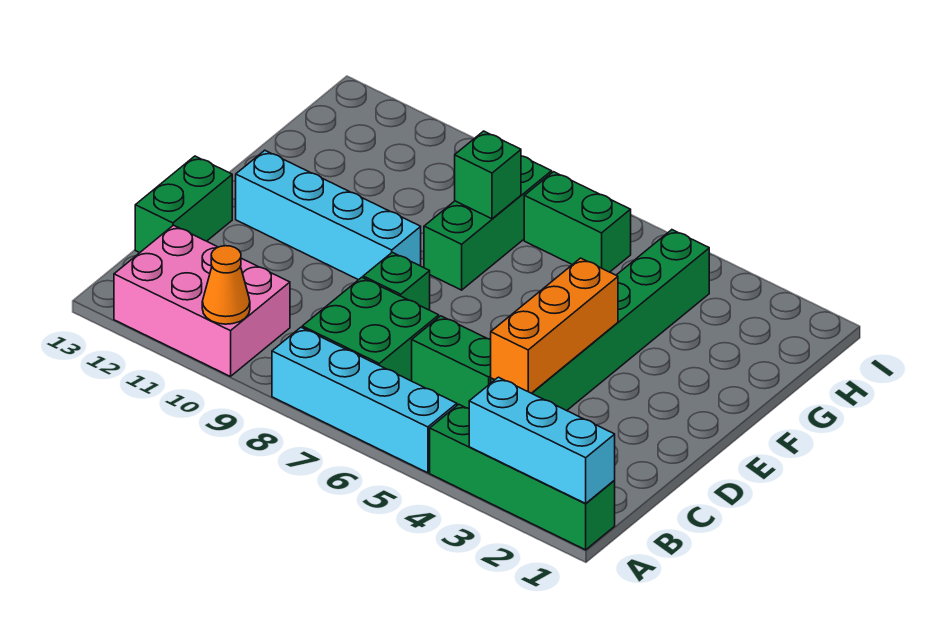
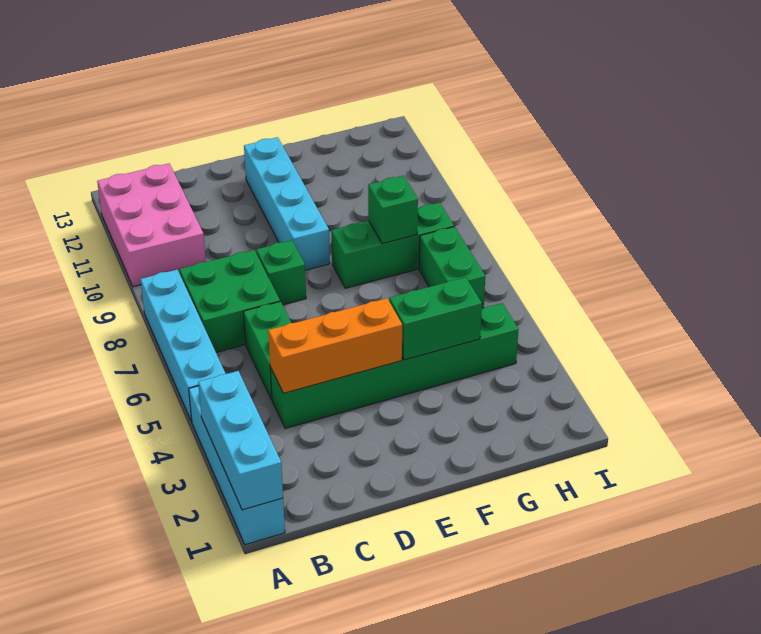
green 1x4 brick [430,404,615,550] -> cyan 1x4 brick [189,386,285,545]
orange 1x1 cone [202,246,250,324] -> none
green 1x2 brick [135,156,232,253] -> green 1x2 brick moved to [389,277,482,360]

